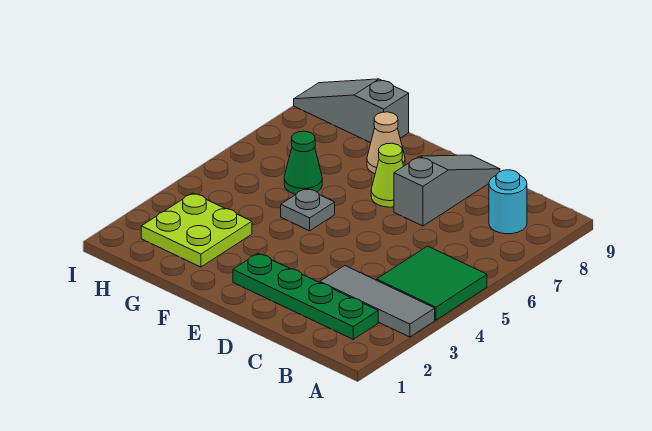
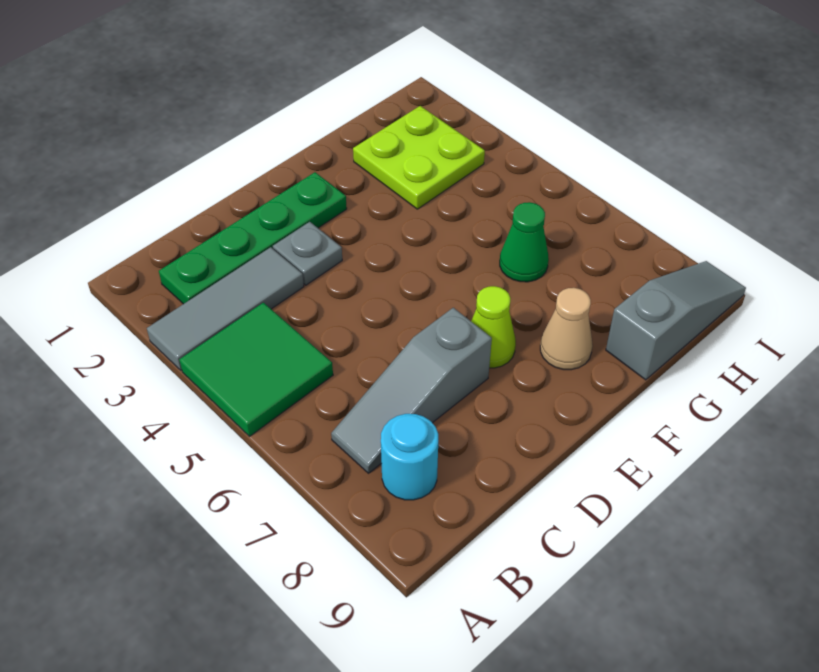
grey 1x3 slope [394,155,500,226] -> grey 1x3 slope turned to [331,308,492,473]
grey 1x1 plate [281,188,335,231] -> grey 1x1 plate moved to [273,222,342,285]

